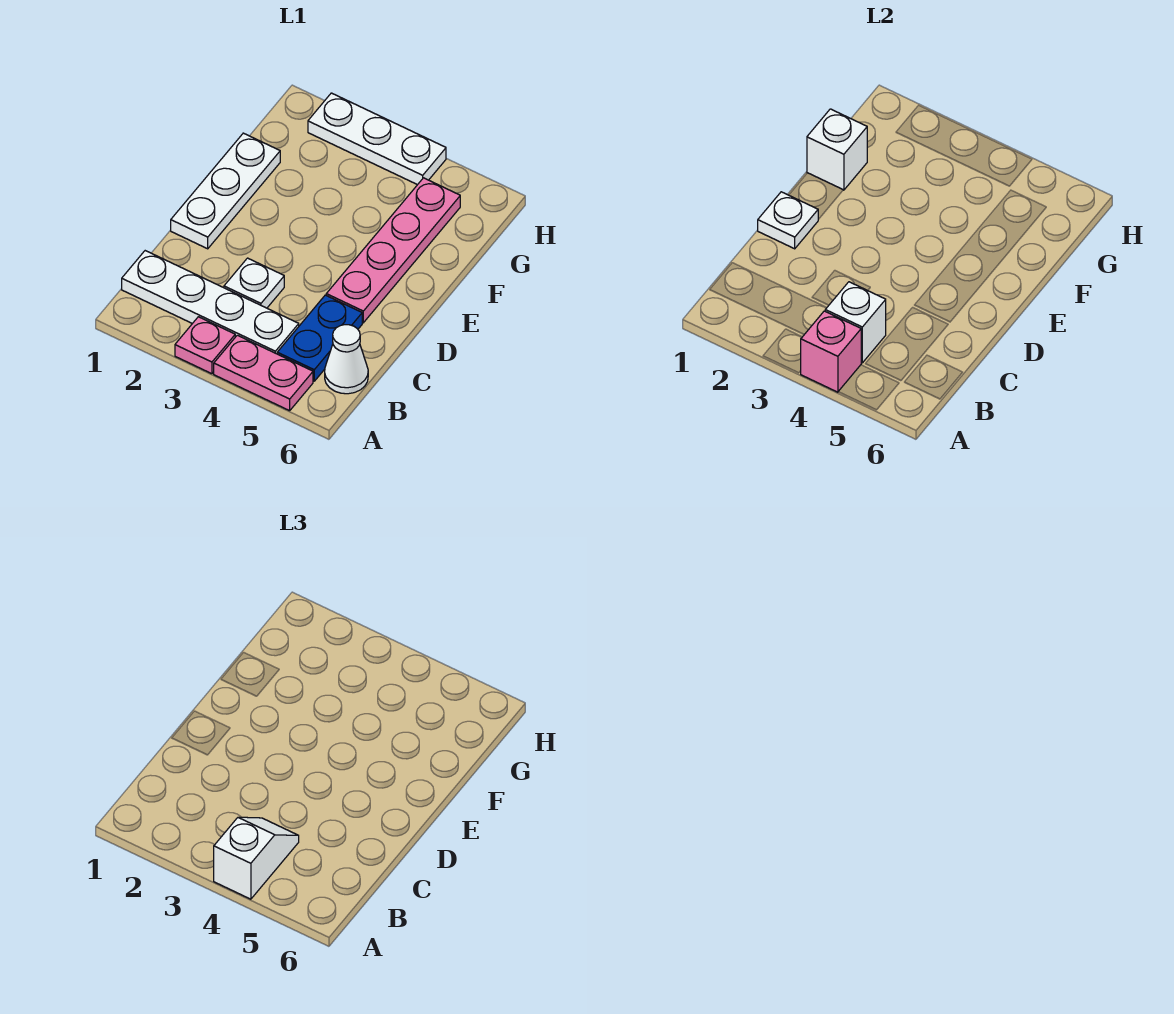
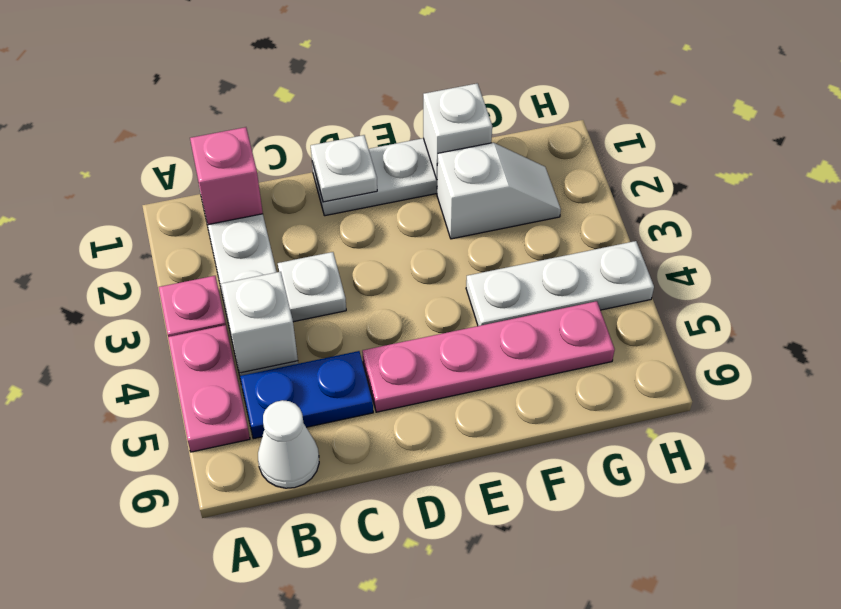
pink 1x1 brick [801,311,861,392] -> pink 1x1 brick moved to [190,127,263,225]
white 1x2 slope [214,817,299,899] -> white 1x2 slope moved to [437,143,561,239]
white 1x3 plate [308,93,446,185] -> white 1x3 plate turned to [466,241,654,326]

